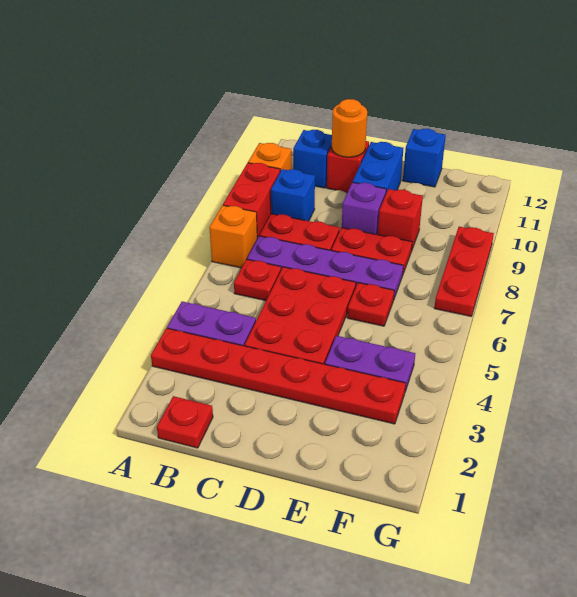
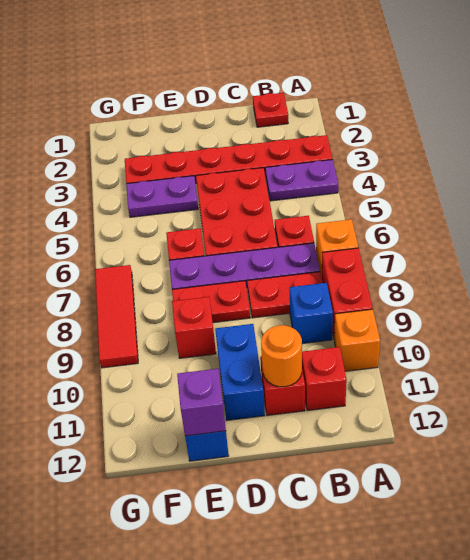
blue 1x1 brick [293,130,332,188] -> red 1x1 brick [302,347,347,411]
purple 1x1 brick [342,182,386,235] -> purple 1x1 brick moved to [177,369,226,436]
red 1x3 plate [434,227,494,316] -> red 1x3 tile [95,265,138,368]

